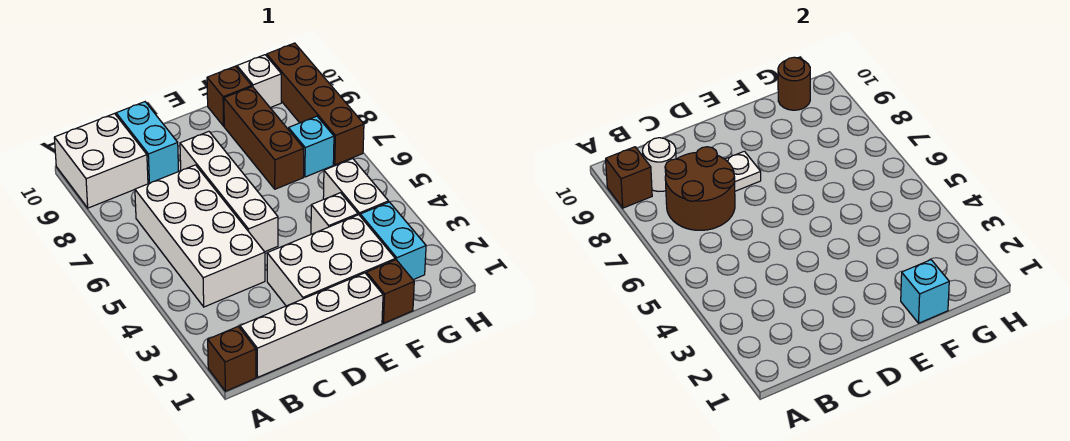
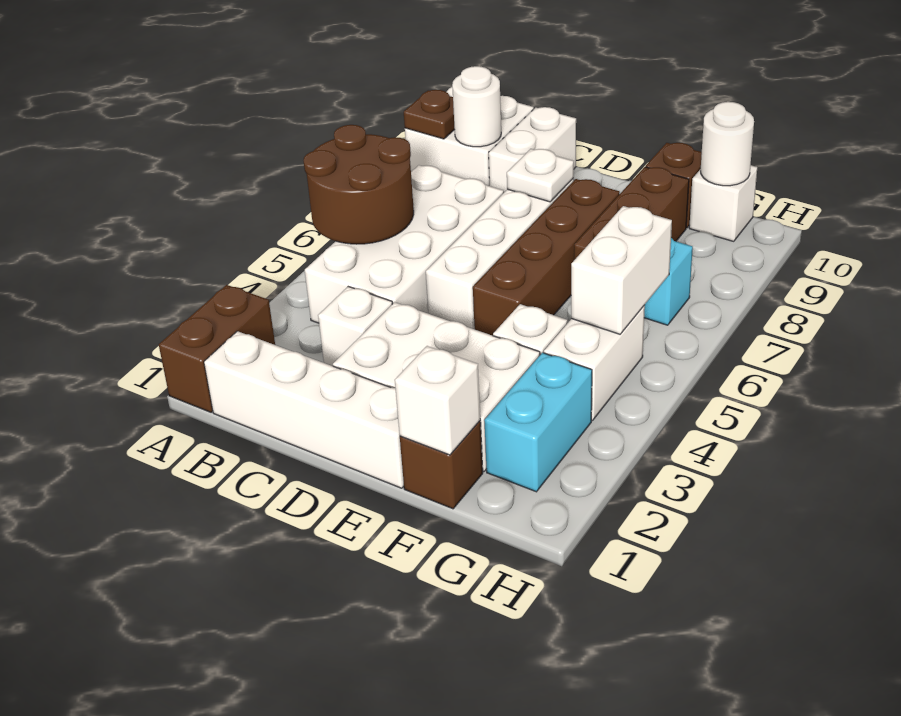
brown 1x1 brick [208,326,256,391] -> brown 1x2 brick [159,285,275,412]
brown 1x1 brick [606,147,652,208] -> brown 1x1 plate [404,90,455,139]
brown 2x2 round brick [665,147,735,230] -> brown 2x2 round brick moved to [304,125,414,244]
none -> white 1x1 brick [318,287,392,366]
cyan 1x2 brick [116,102,179,183] -> white 1x2 brick [489,107,576,192]
cyan 1x1 brick [901,260,949,323] -> white 1x1 brick [395,346,480,455]
none -> white 1x2 brick [571,206,672,334]
brown 1x1 round brick [778,57,810,110] -> white 1x1 round brick [701,102,754,186]
brown 1x4 brick [267,43,364,165] -> brown 1x4 brick moved to [473,179,620,336]

